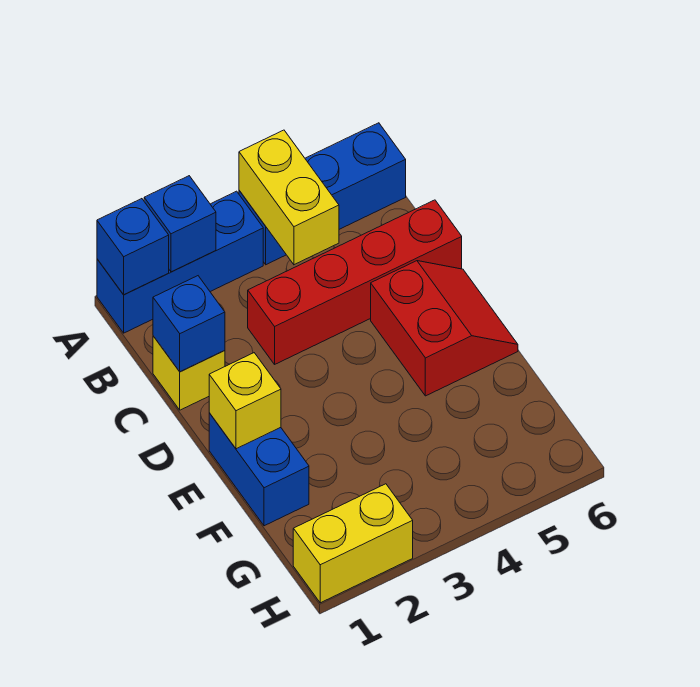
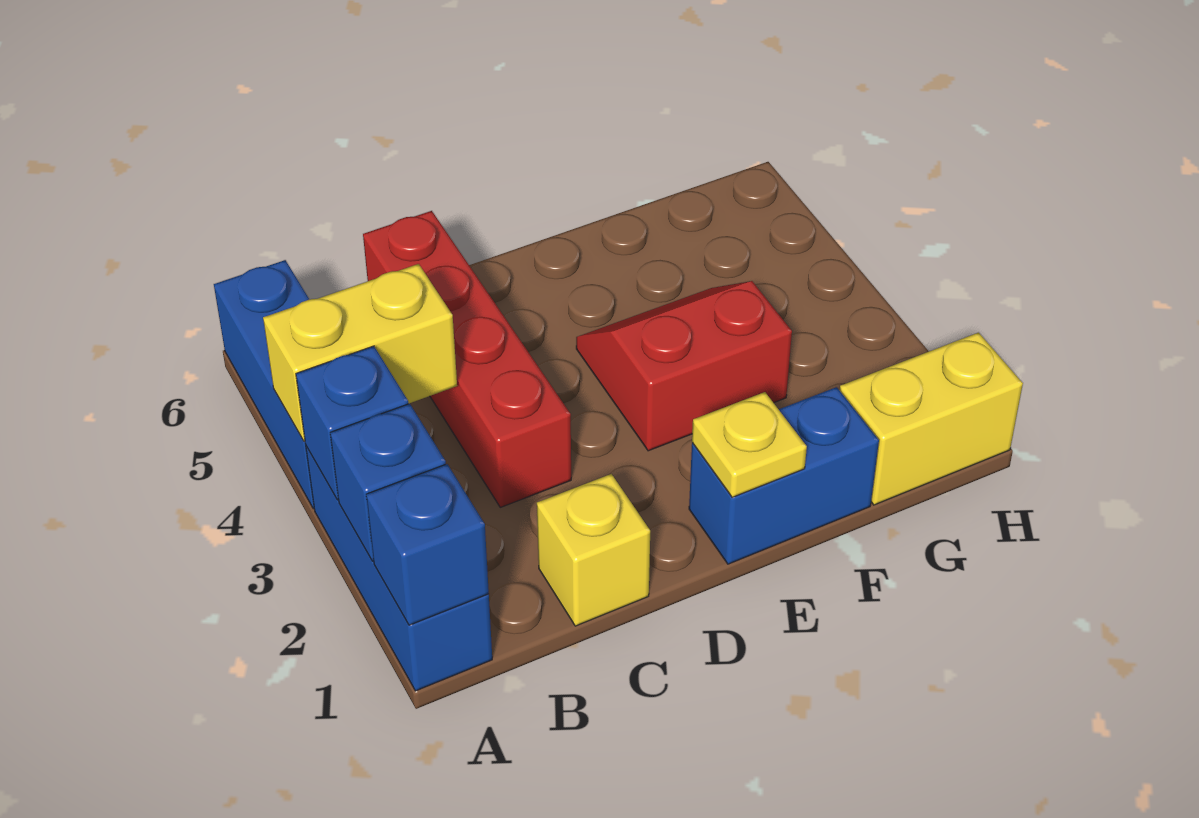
blue 1x1 brick [153,276,225,372] -> blue 1x1 brick moved to [296,346,408,500]
red 2x2 slope [371,261,518,396] -> red 2x2 slope moved to [576,281,792,451]
yellow 1x1 brick [209,353,281,449] -> yellow 1x1 plate [692,392,807,498]
yellow 1x2 brick [293,484,413,603] -> yellow 1x2 brick turned to [840,333,1023,505]

